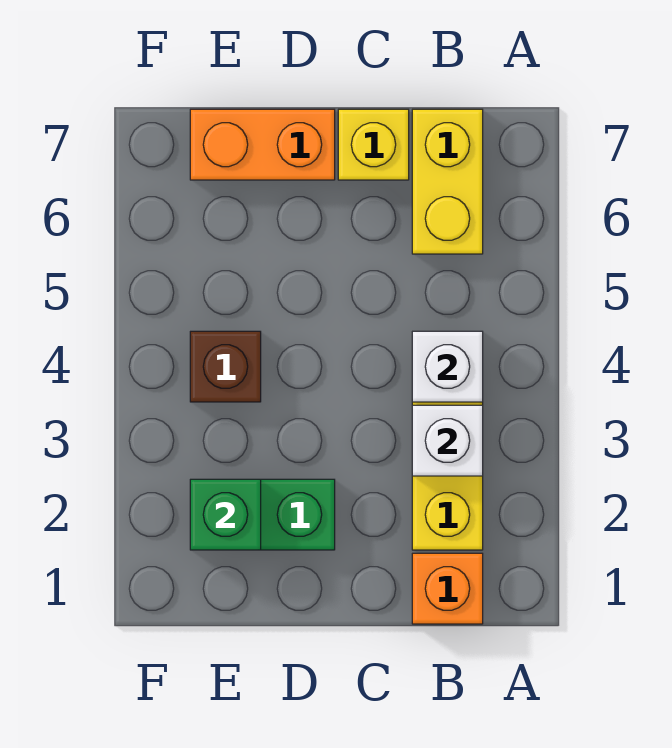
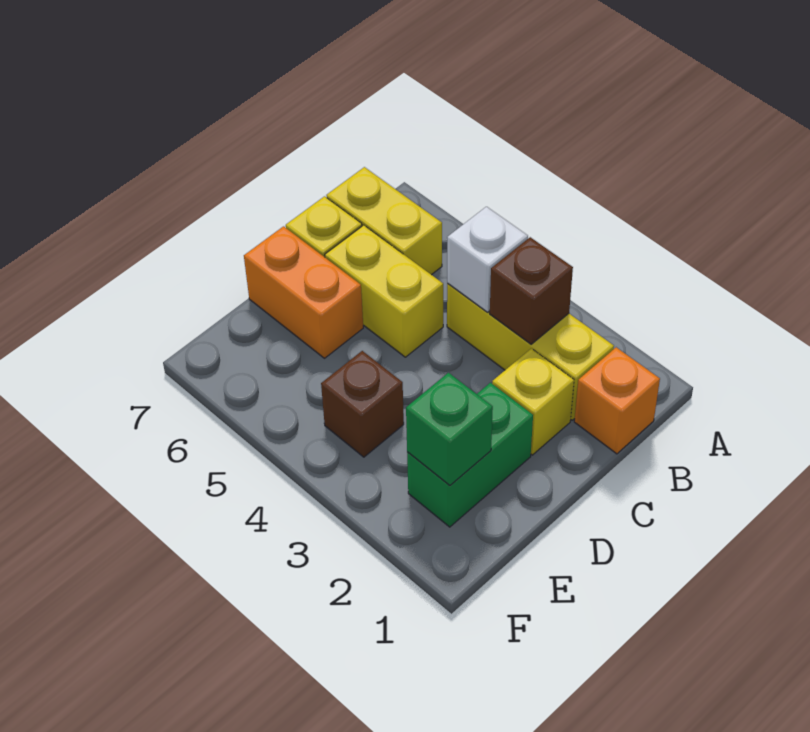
white 1x1 brick [412,405,483,476] -> brown 1x1 brick [490,237,573,344]
none -> yellow 1x1 brick [492,348,574,455]
none -> yellow 1x2 brick [325,225,443,357]
orange 1x2 brick [190,109,335,180] -> orange 1x2 brick turned to [244,226,363,358]

